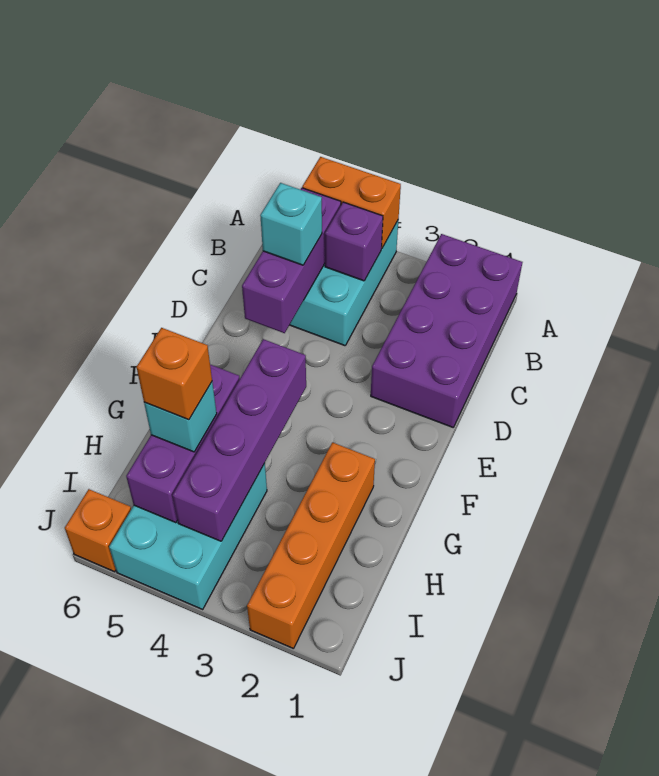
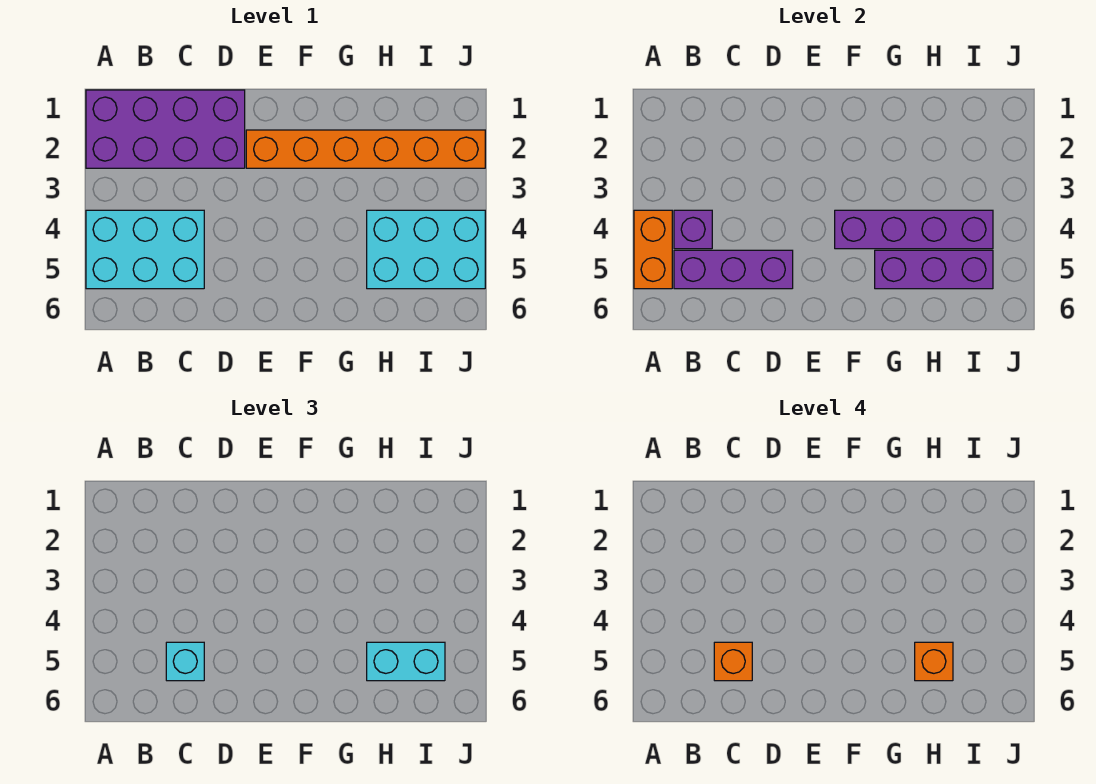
orange 1x4 brick [247,442,375,649] -> orange 1x6 brick [246,130,485,168]
cyan 1x1 brick [144,382,217,452] -> cyan 1x2 brick [367,642,445,681]
orange 1x1 brick [65,489,131,572] -> orange 1x1 brick moved to [714,642,752,681]

